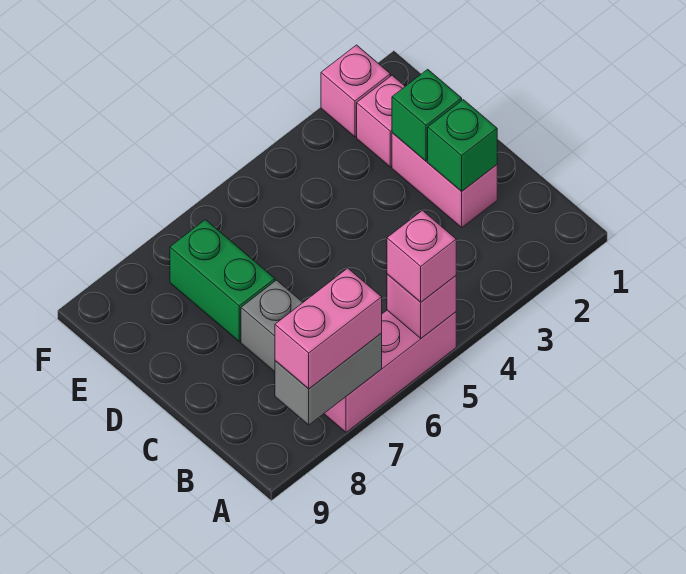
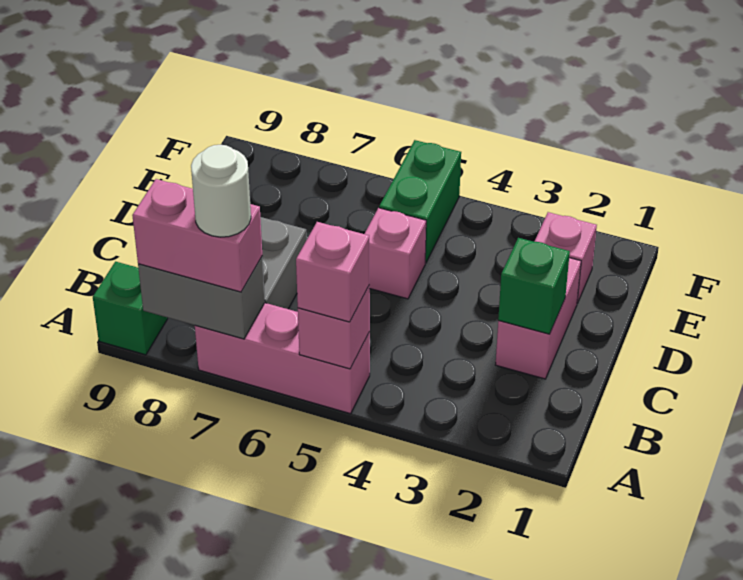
none -> white 1x1 round brick [191,145,251,237]
green 1x1 brick [392,69,462,161] -> green 1x1 brick moved to [93,262,167,355]
green 1x2 brick [170,220,275,341] -> green 1x2 brick moved to [379,140,461,263]
pink 1x1 brick [321,45,390,137] -> pink 1x1 brick moved to [365,208,426,299]

